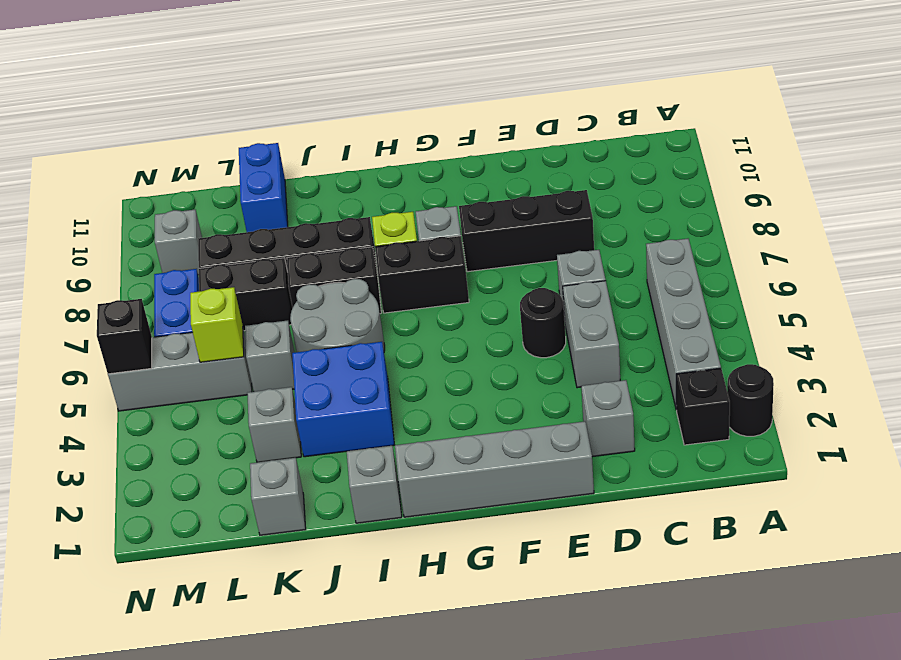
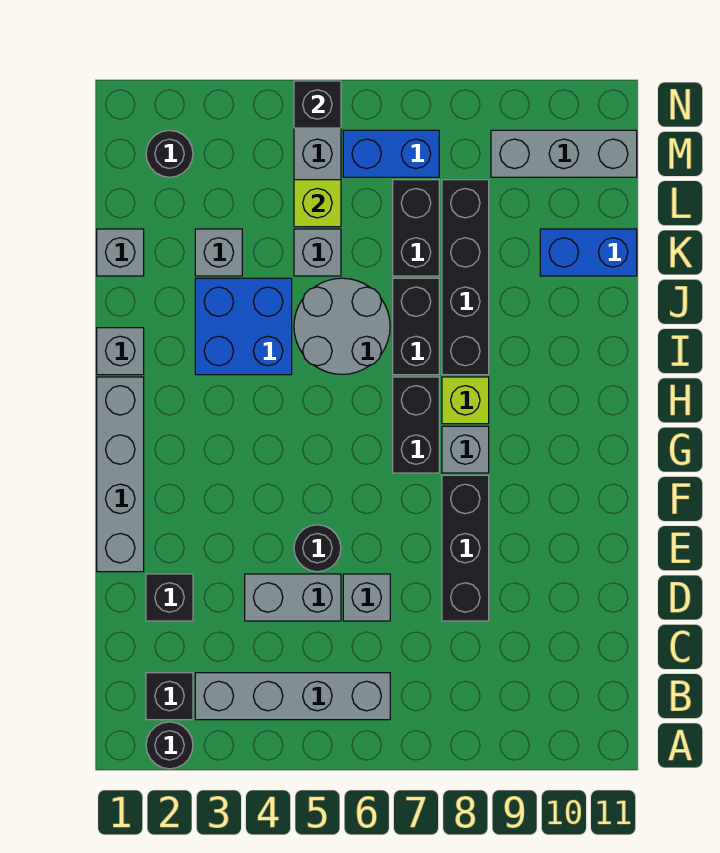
grey 1x1 brick [581,380,635,457] -> black 1x1 brick [146,574,193,621]
none -> black 1x1 round brick [146,130,193,177]
grey 1x1 brick [155,210,202,275] -> grey 1x3 brick [491,130,637,177]

